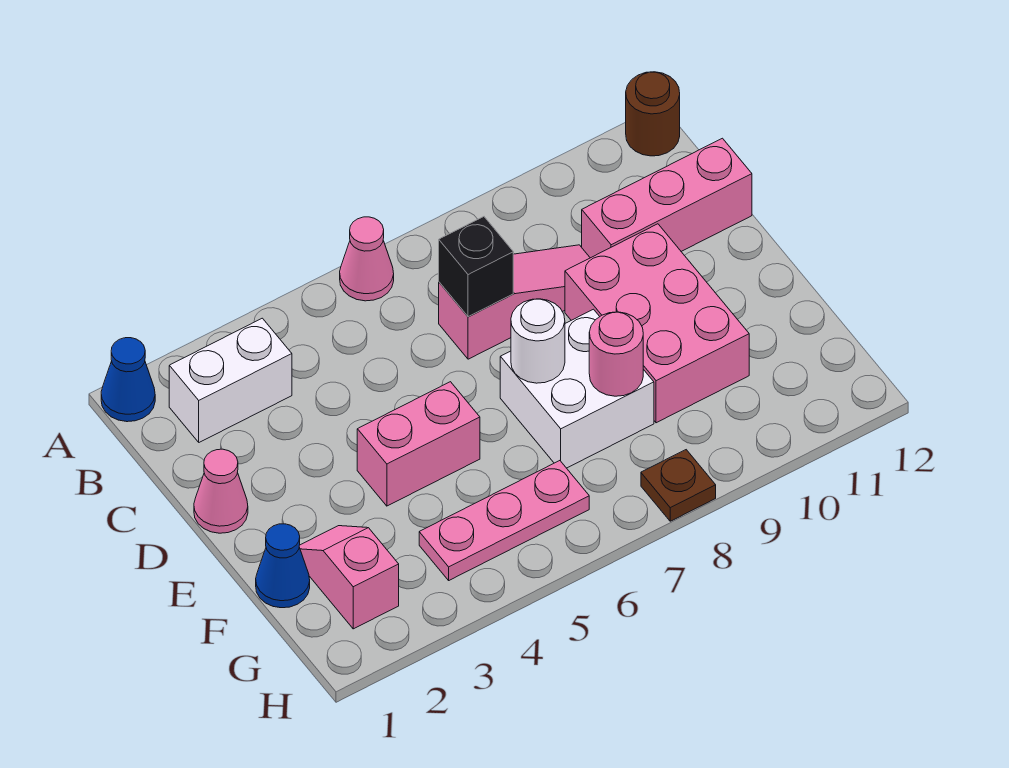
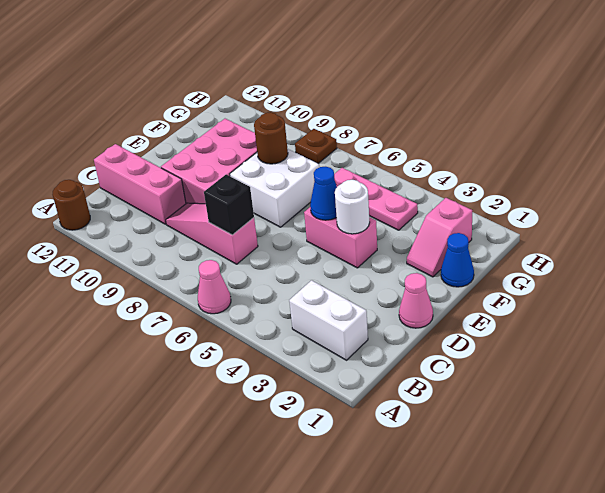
blue 1x1 cone [101,338,155,422] -> blue 1x1 cone moved to [310,167,337,220]
white 1x1 round brick [511,299,565,383] -> white 1x1 round brick moved to [335,180,370,234]
pink 1x1 round brick [589,312,643,396] -> brown 1x1 round brick [254,112,288,164]

